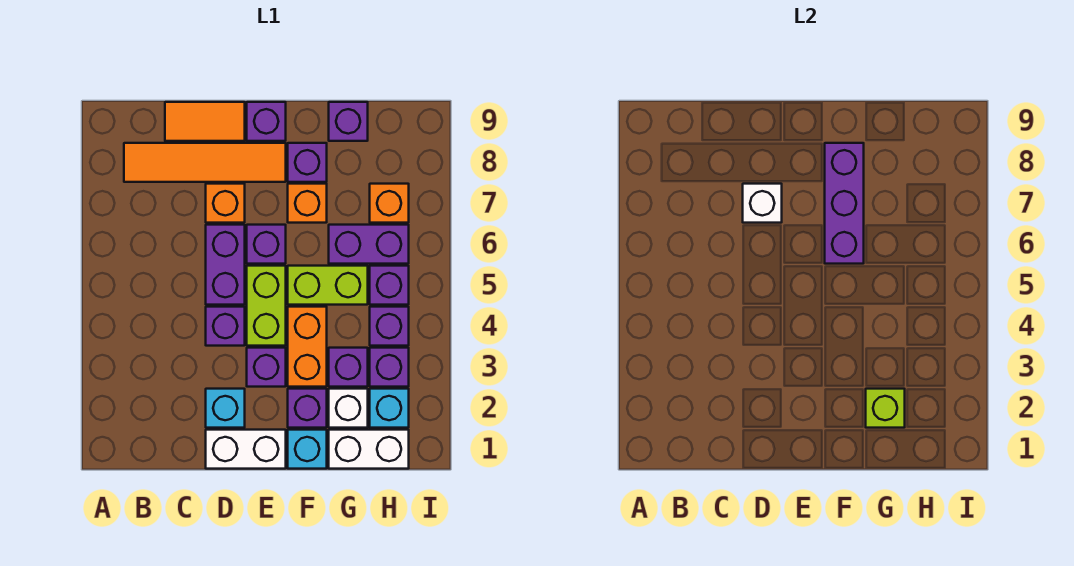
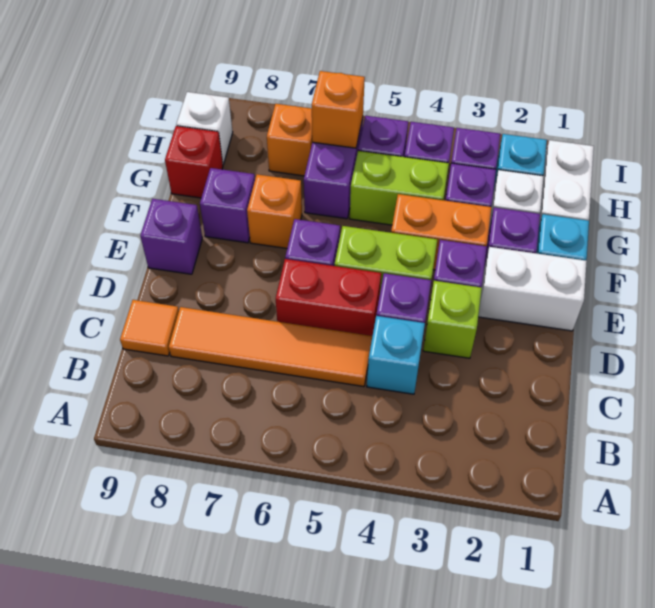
orange 1x4 tile [124,143,286,182] -> orange 1x4 tile turned to [169,307,372,387]
orange 1x2 tile [165,102,245,141] -> orange 1x1 tile [120,300,179,356]
white 1x2 brick [206,430,286,469] -> white 1x2 brick turned to [478,247,587,331]
cyan 1x1 brick [206,389,245,428] -> cyan 1x1 brick moved to [367,316,425,394]
purple 1x2 brick [206,225,245,305] -> red 1x2 brick [276,259,381,336]
orange 1x1 brick [206,184,245,223] -> orange 1x1 brick moved to [312,71,365,148]
white 1x1 brick [743,184,782,223] -> white 1x1 brick moved to [176,92,233,164]
lime 1x2 brick [288,266,368,305] -> lime 1x2 brick turned to [350,151,449,225]
purple 1x3 brick [825,143,864,264] -> none
lime 1x1 brick [866,389,905,428] -> lime 1x1 brick moved to [423,281,482,358]
purple 1x1 brick [329,102,368,141] -> red 1x1 brick [165,126,223,198]

